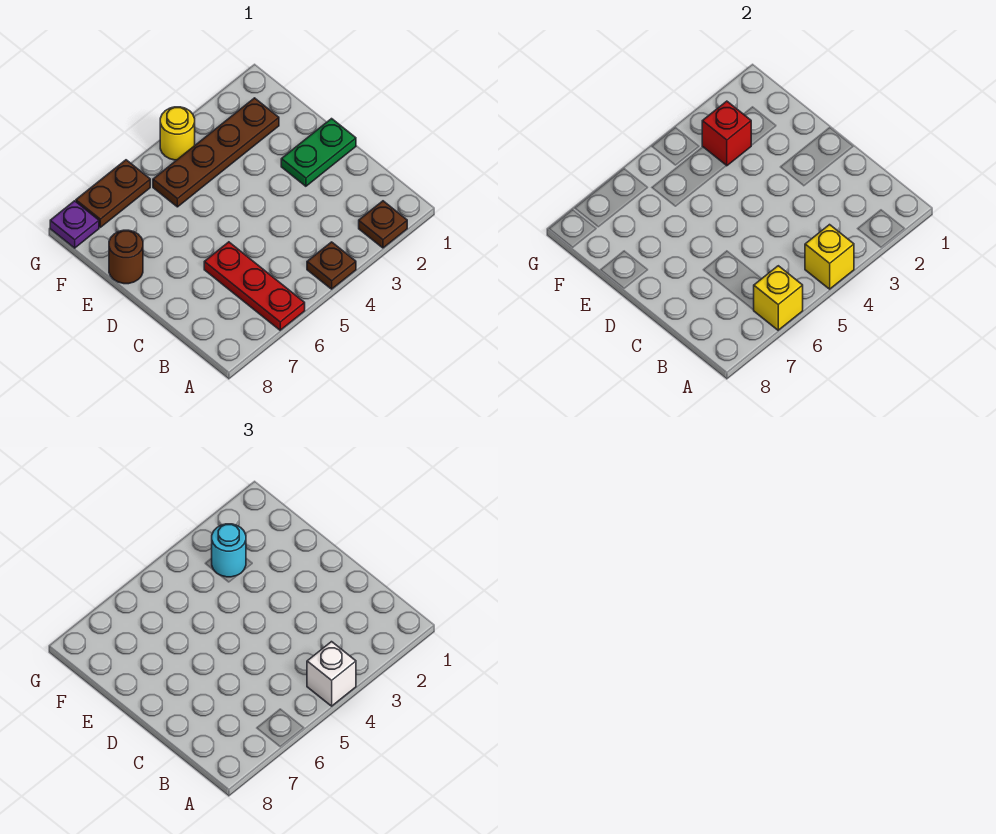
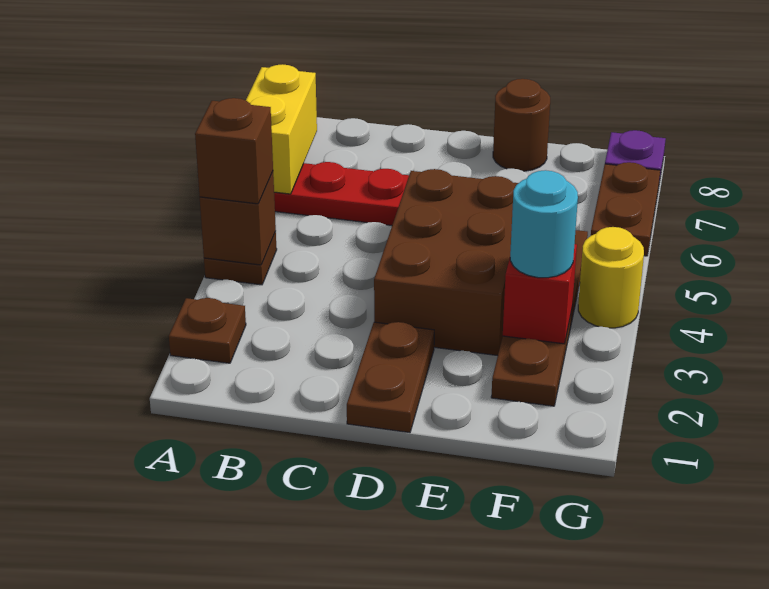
yellow 1x1 brick [805,225,854,289] -> brown 1x1 brick [200,172,276,265]
white 1x1 brick [307,642,356,706] -> brown 1x1 brick [195,98,273,204]
yellow 1x1 brick [754,266,803,330] -> yellow 1x2 brick [246,64,317,194]
green 1x2 plate [281,119,356,186] -> brown 1x2 plate [347,322,434,433]
none -> brown 2x3 brick [374,169,518,356]

